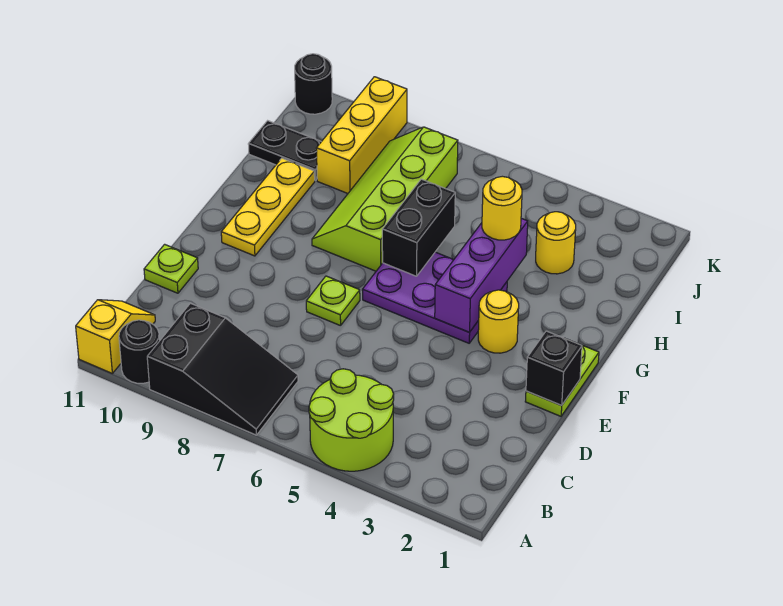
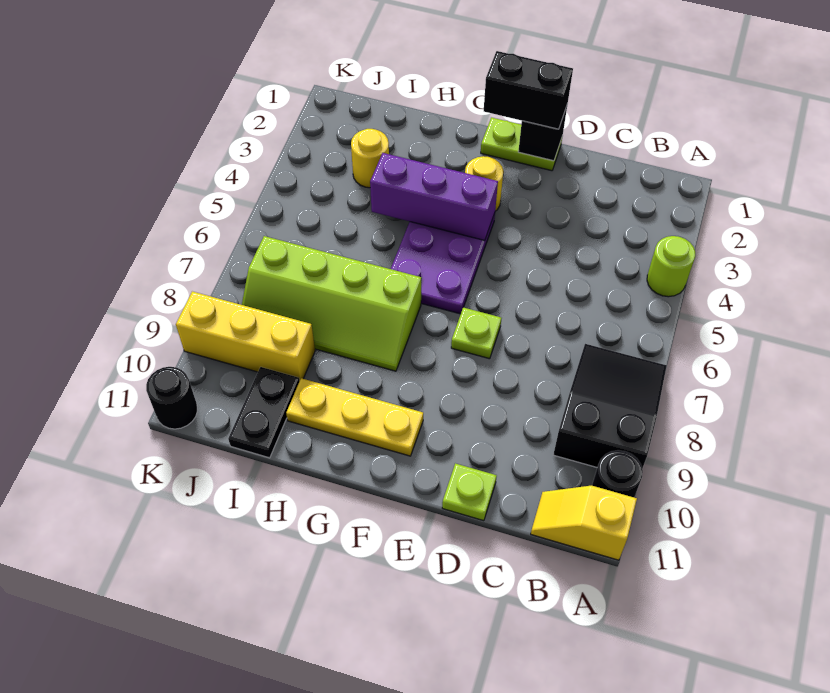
lime 2x2 round brick [309,369,394,471] -> lime 1x1 round brick [647,236,695,297]
black 1x2 brick [382,179,455,276] -> black 1x2 brick moved to [484,51,573,129]
yellow 1x1 round brick [482,176,522,240] -> none

